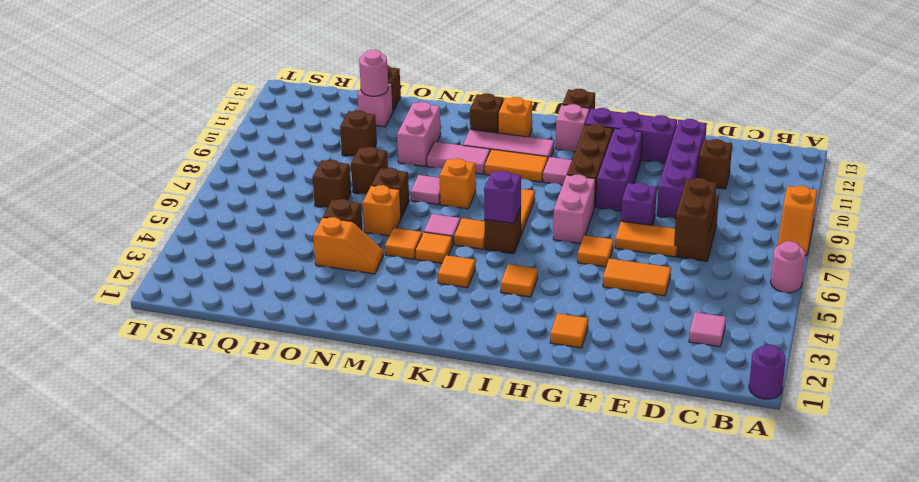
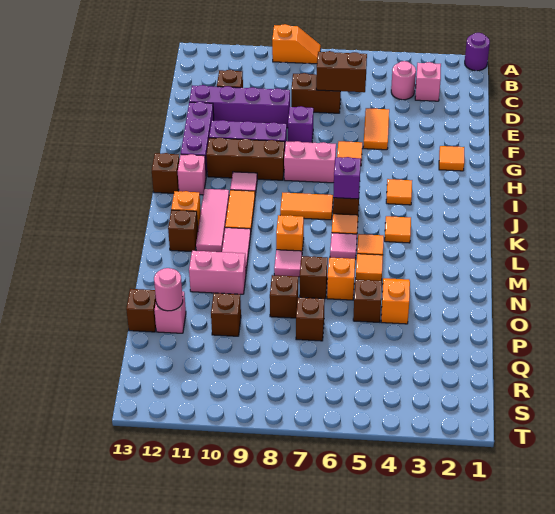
pink 1x1 round brick [771,241,805,293] -> pink 1x1 round brick moved to [391,61,416,100]
pink 1x1 tile [689,312,726,347] -> pink 1x1 brick [415,62,441,101]
orange 1x2 tile [615,221,678,257] -> none

